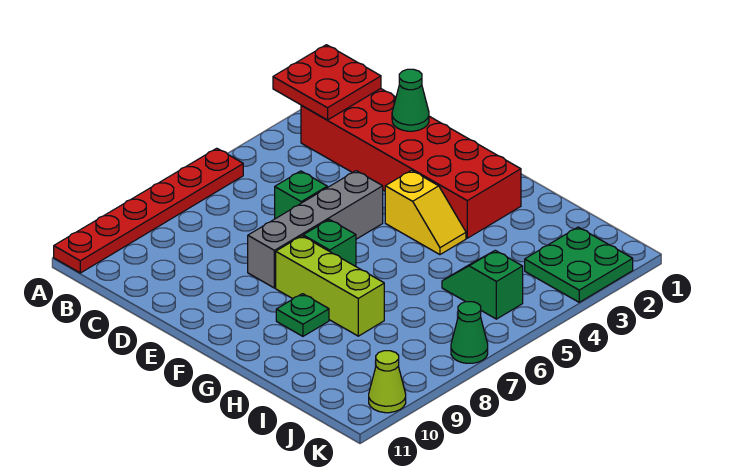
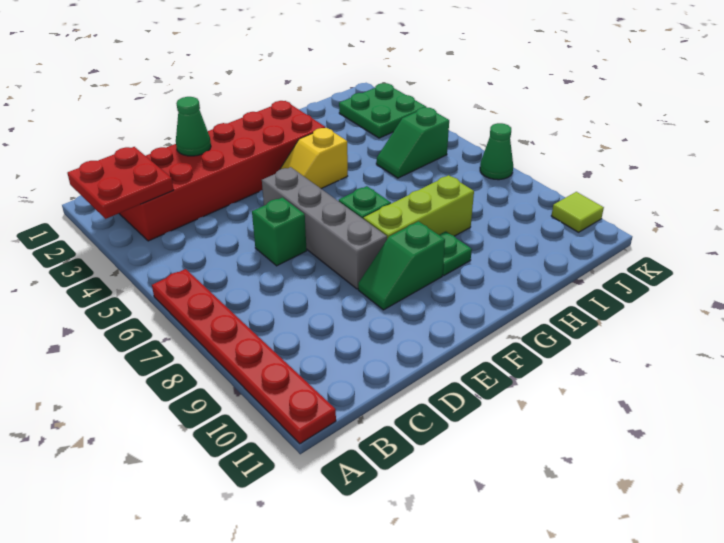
none -> green 1x2 slope [358,221,445,310]
yellow 1x2 slope [385,170,466,255] -> yellow 1x2 slope turned to [280,128,348,189]
lime 1x1 cone [369,351,406,413] -> lime 1x1 tile [551,192,604,232]

